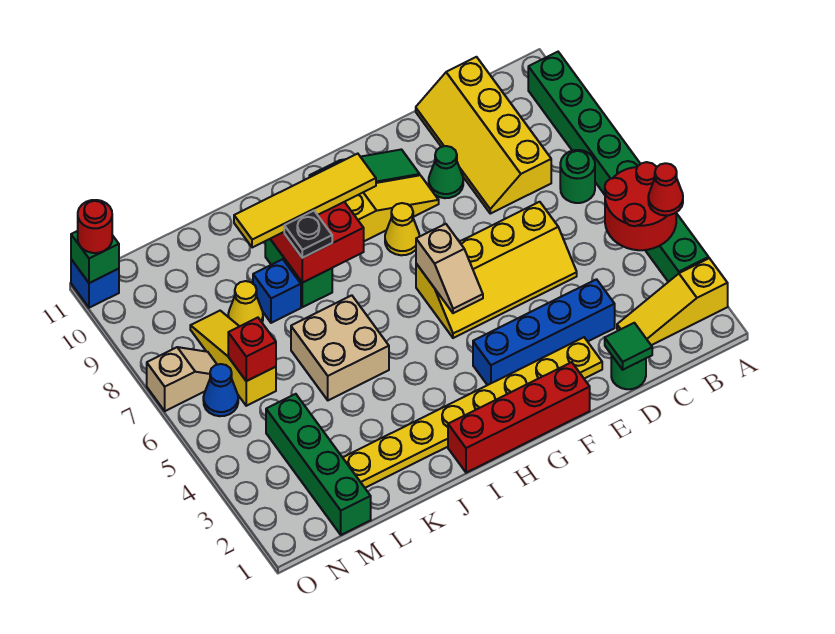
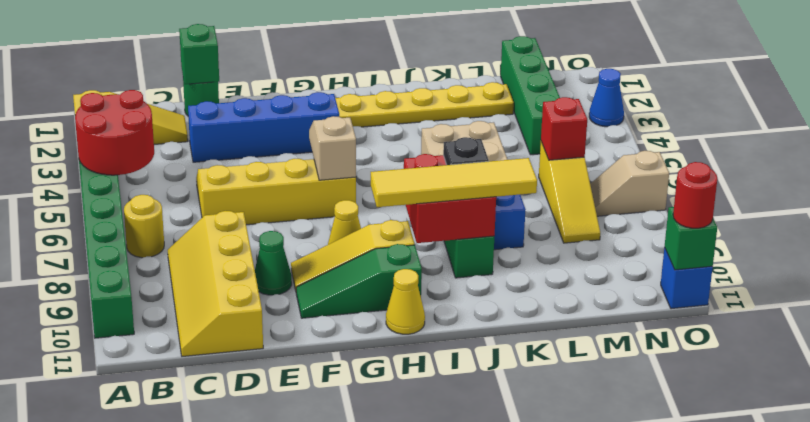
red 1x1 cone [648,163,683,215] -> none
green 1x1 round brick [560,150,595,203] -> yellow 1x1 round brick [124,195,164,258]
yellow 2x4 slope [416,57,551,214] -> yellow 2x4 slope turned to [168,211,263,356]
green 1x1 tile [605,323,652,370] -> green 1x1 brick [179,24,219,84]
red 1x4 brick [448,362,590,473] -> none
yellow 1x1 cone [228,281,263,326] -> yellow 1x1 cone moved to [386,269,425,334]
blue 1x1 cone [203,364,238,416] -> blue 1x1 cone moved to [589,69,624,127]

